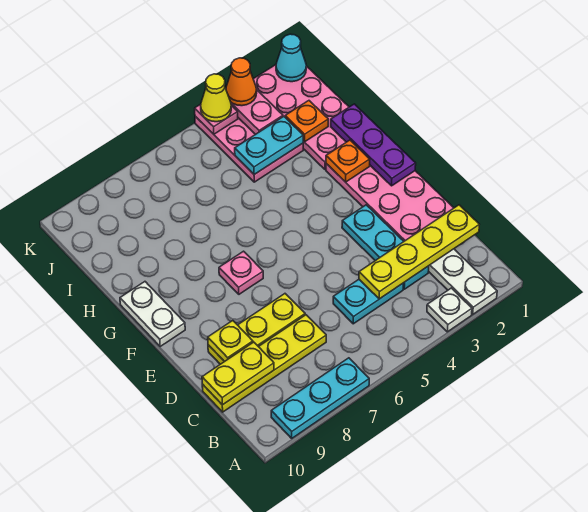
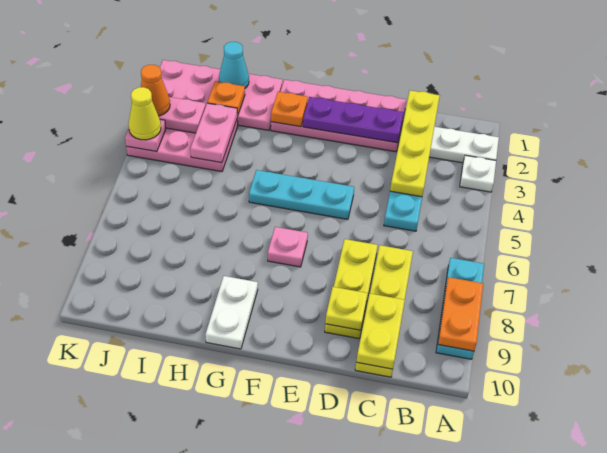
none -> orange 1x2 plate [438,277,483,351]
cyan 1x3 plate [342,205,429,289] -> cyan 1x3 plate moved to [249,170,354,219]
purple 1x3 plate [331,104,416,186] -> purple 1x3 plate moved to [303,97,404,143]
white 1x2 plate [120,282,185,346] -> white 1x2 plate turned to [205,276,258,349]
cyan 1x2 plate [235,117,303,175] -> pink 1x2 plate [190,103,237,163]
cyan 1x1 cone [276,34,306,82] -> cyan 1x1 cone moved to [219,42,249,88]

